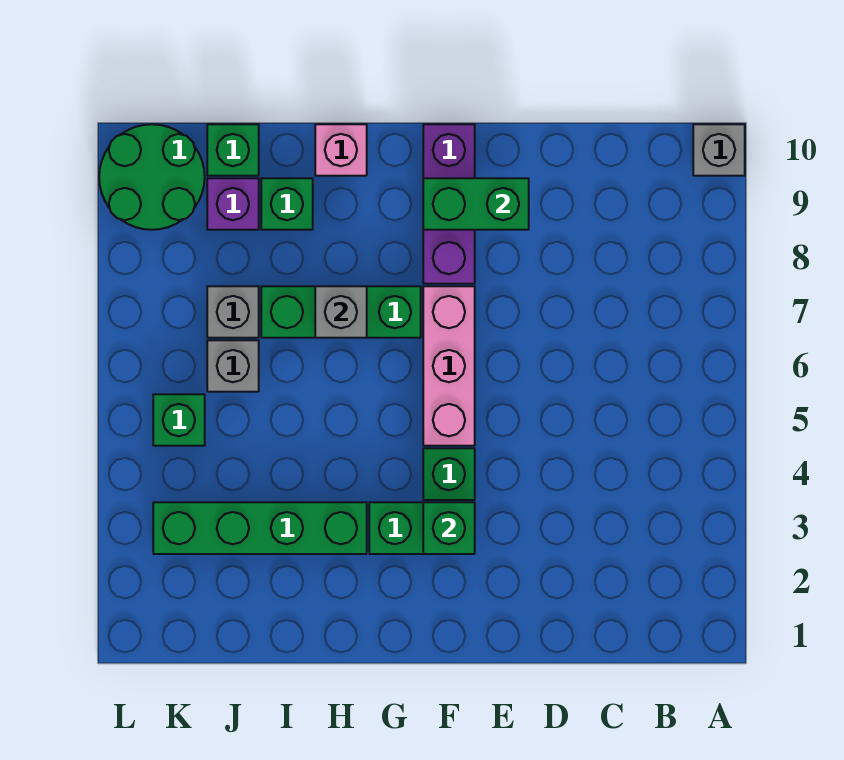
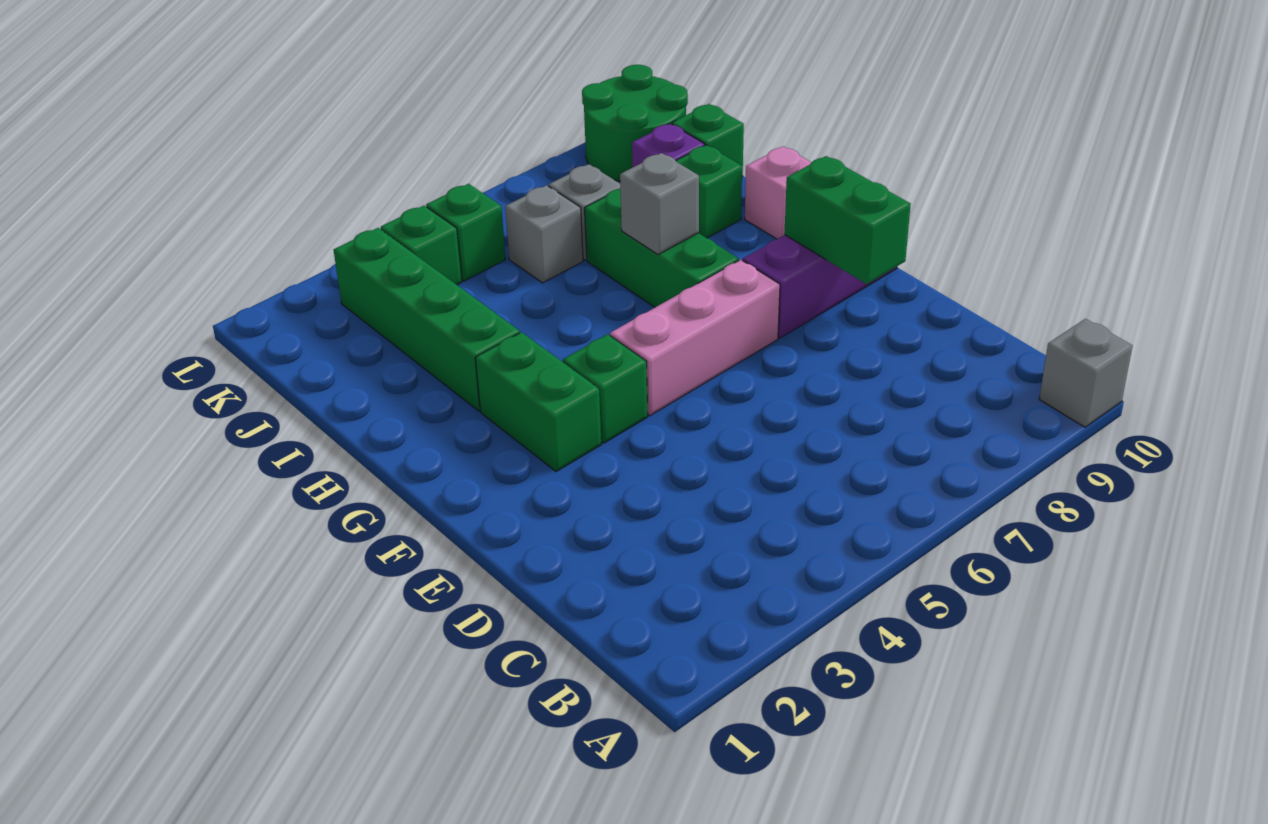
green 1x1 brick [423,502,475,554] -> green 1x1 brick moved to [381,206,462,285]

